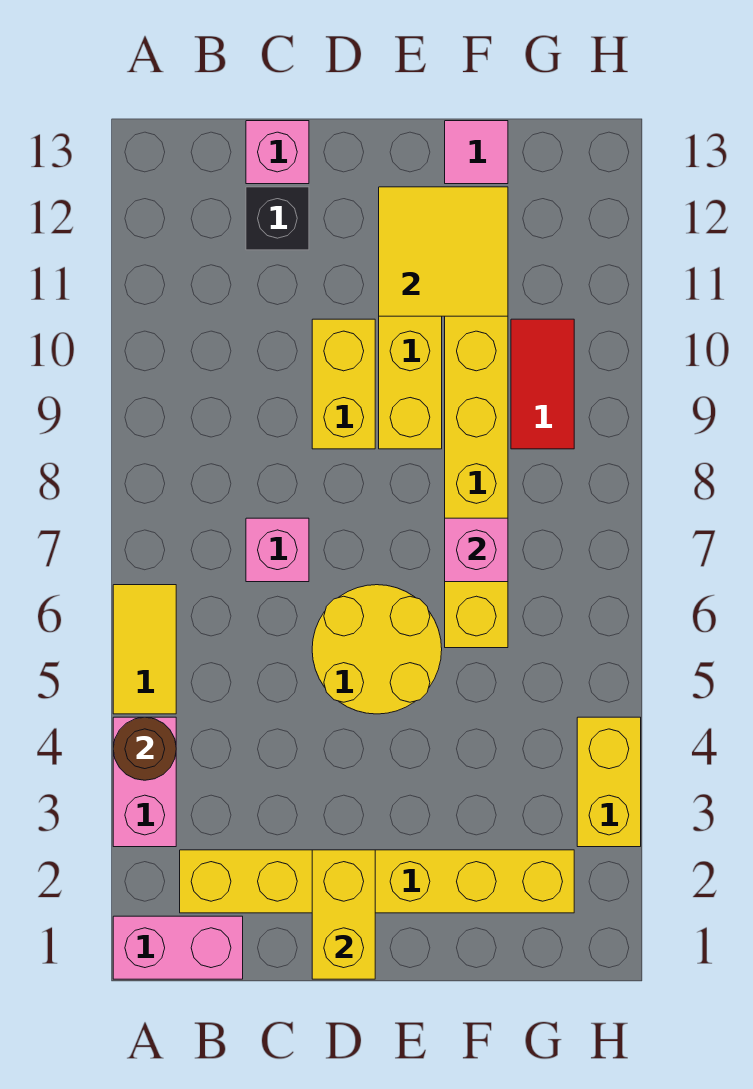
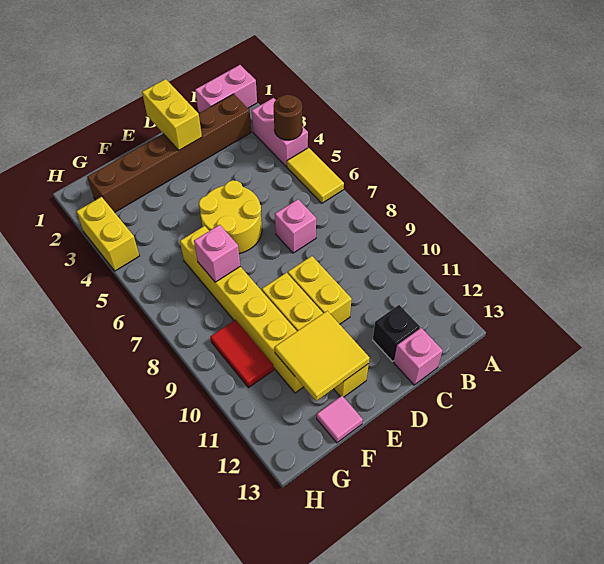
yellow 1x6 brick [180,850,574,913] -> brown 1x6 brick [87,94,251,212]

